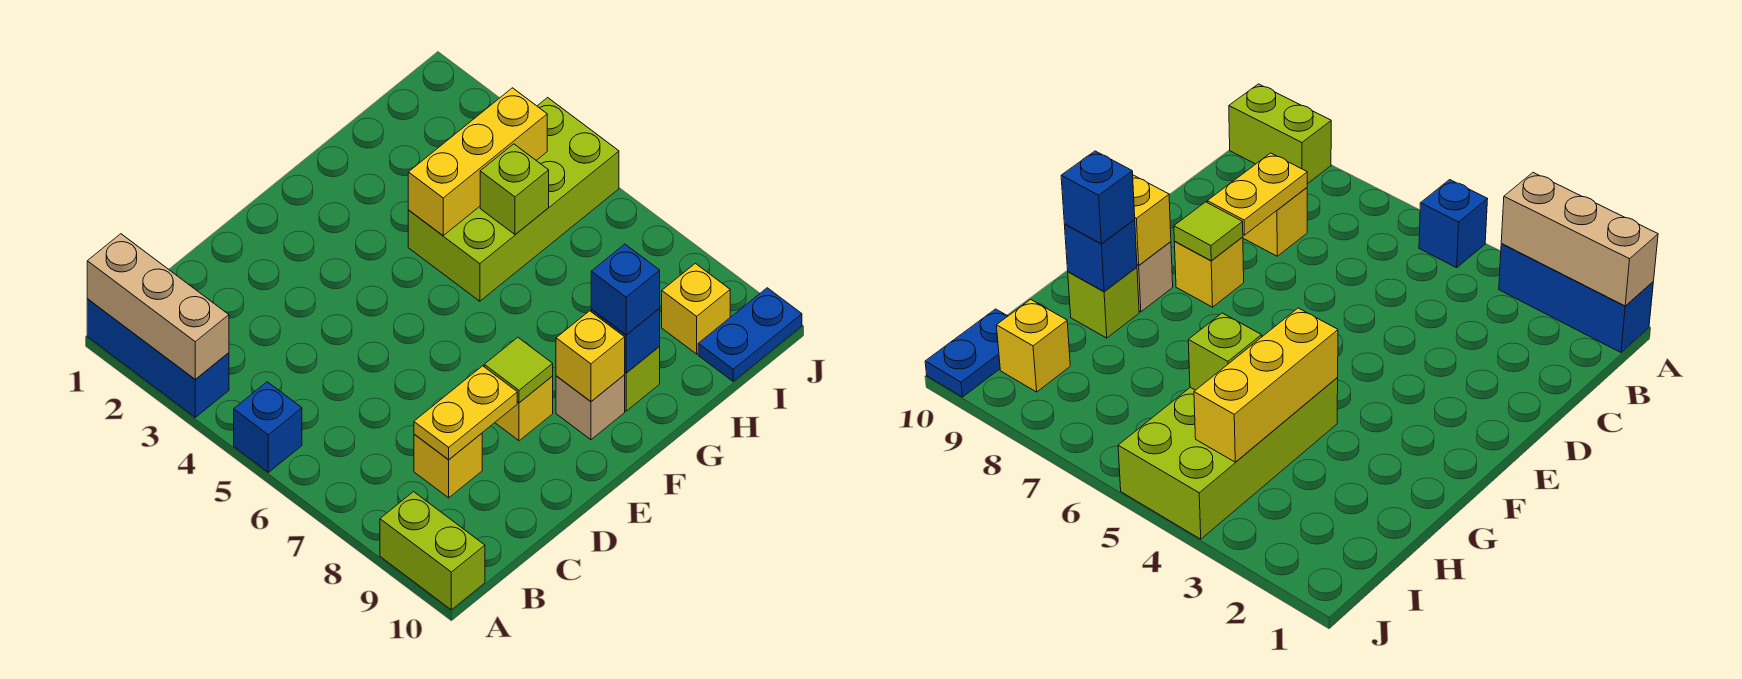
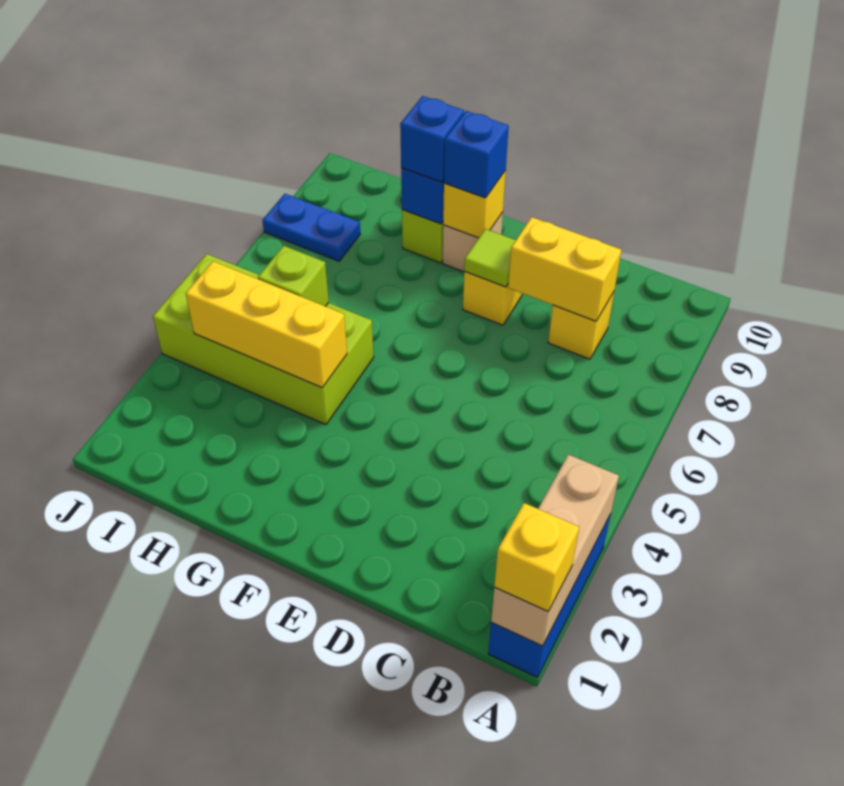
blue 1x1 brick [234,382,302,472] -> blue 1x1 brick moved to [444,111,509,198]
lime 1x2 brick [380,492,485,610] -> none
yellow 1x2 plate [414,366,517,459] -> yellow 1x2 brick [508,217,621,321]
yellow 1x1 brick [662,263,730,354] -> yellow 1x1 brick moved to [494,503,579,612]
blue 1x2 plate [698,288,802,381] -> blue 1x2 plate moved to [263,194,360,261]

